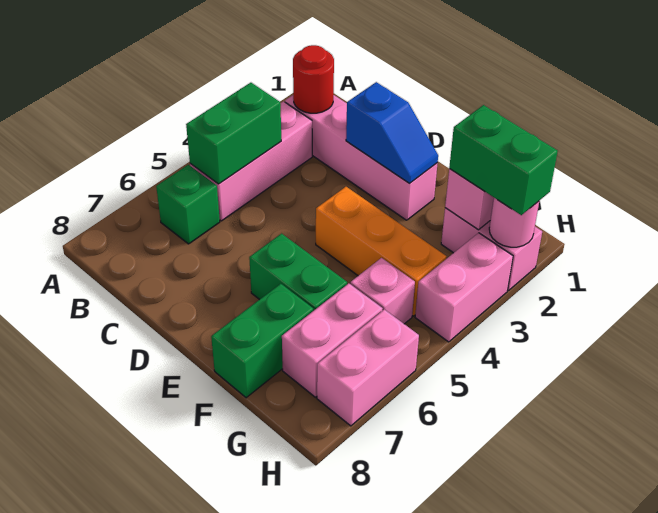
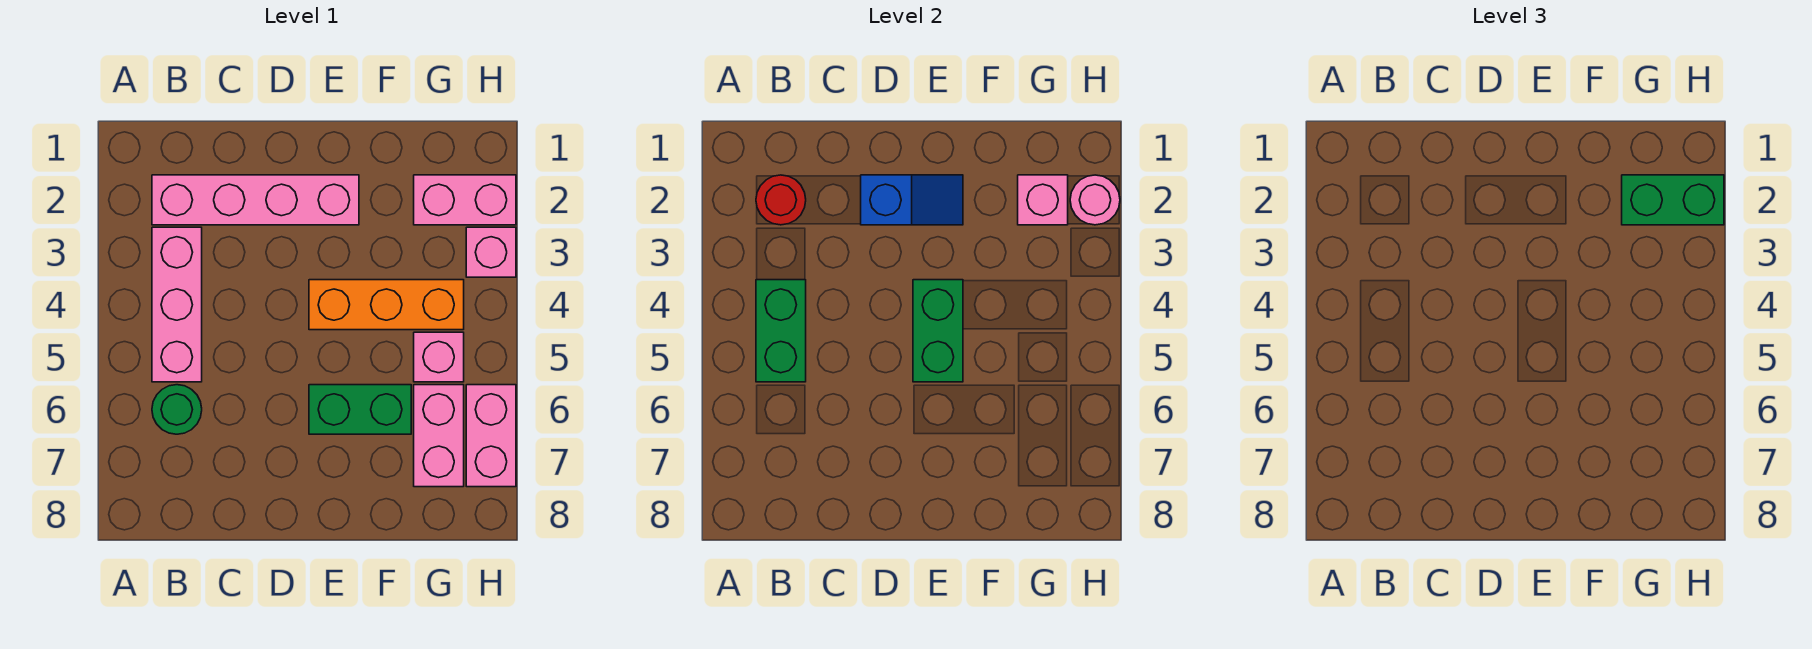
green 1x1 brick [156,165,220,244] -> green 1x1 round brick [152,385,202,434]
green 1x2 brick [211,284,313,398] -> green 1x2 brick moved to [913,280,963,382]
pink 1x2 brick [415,233,513,342] -> pink 1x1 brick [466,227,516,277]

